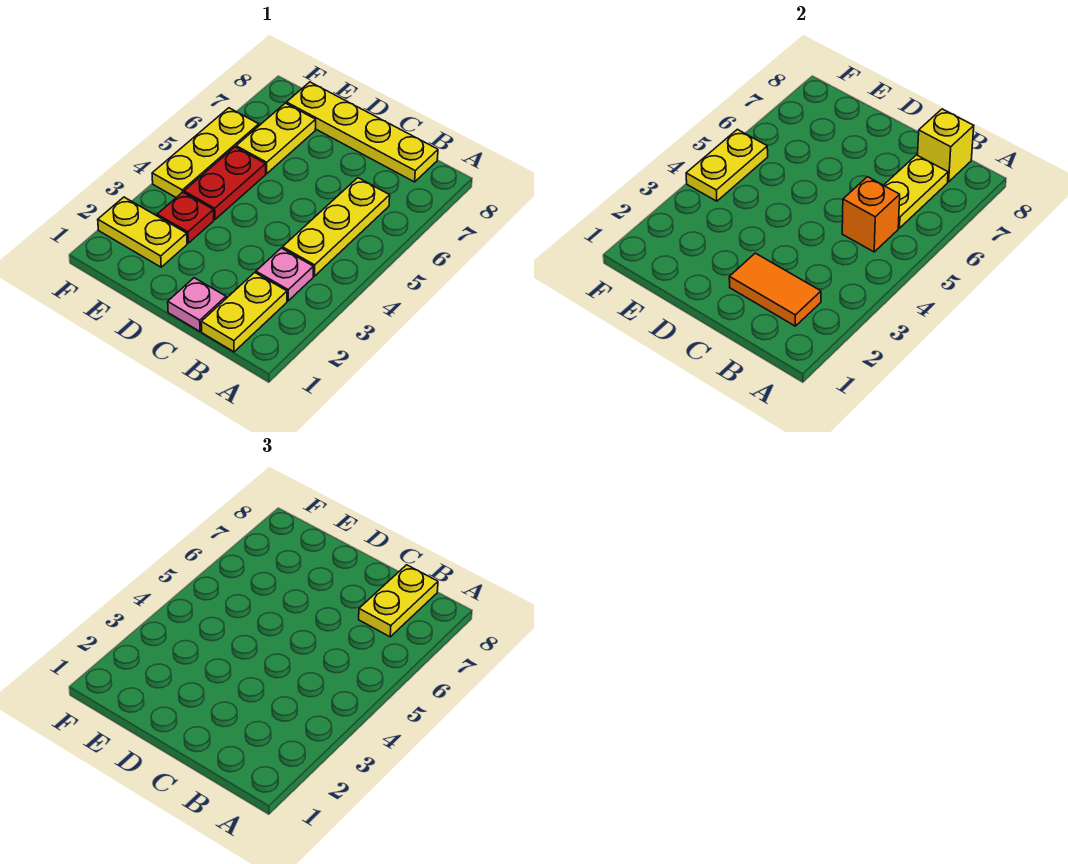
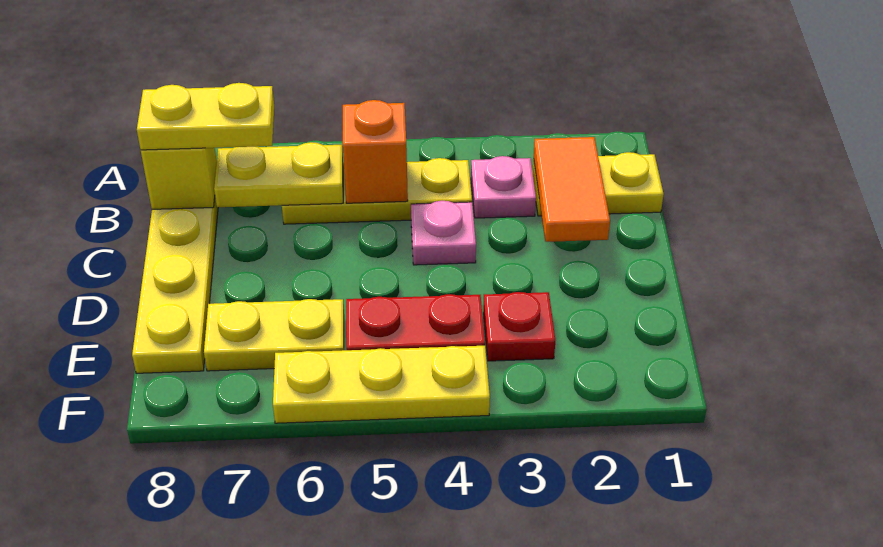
pink 1x1 plate [168,278,226,331] -> pink 1x1 plate moved to [411,201,476,265]
yellow 1x2 plate [98,197,187,267] -> none
yellow 1x2 plate [686,129,768,201] -> none

